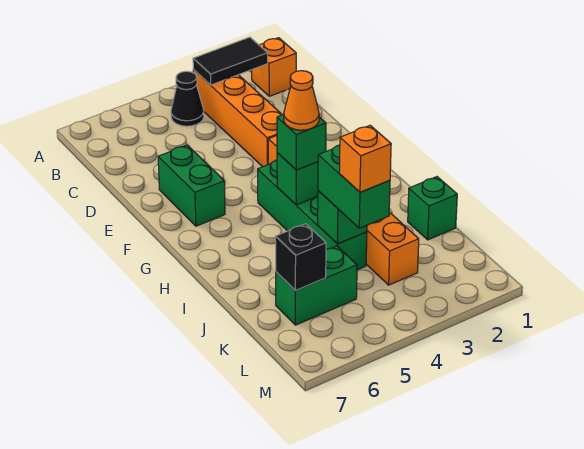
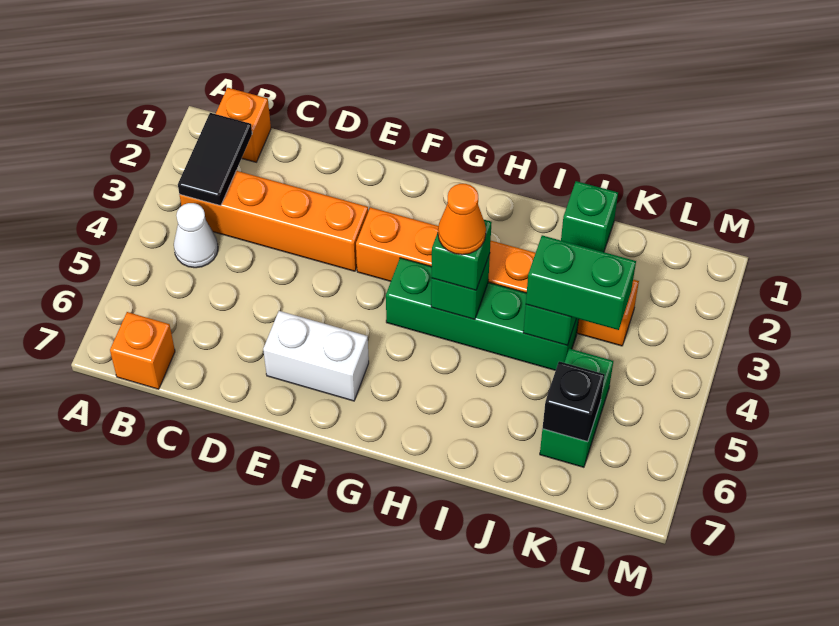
black 1x1 cone [171,71,204,126] -> white 1x1 cone [174,203,218,268]
green 1x2 brick [158,145,225,226] -> white 1x2 brick [263,311,369,401]
orange 1x1 brick [339,125,391,192] -> orange 1x1 brick moved to [110,312,175,389]

